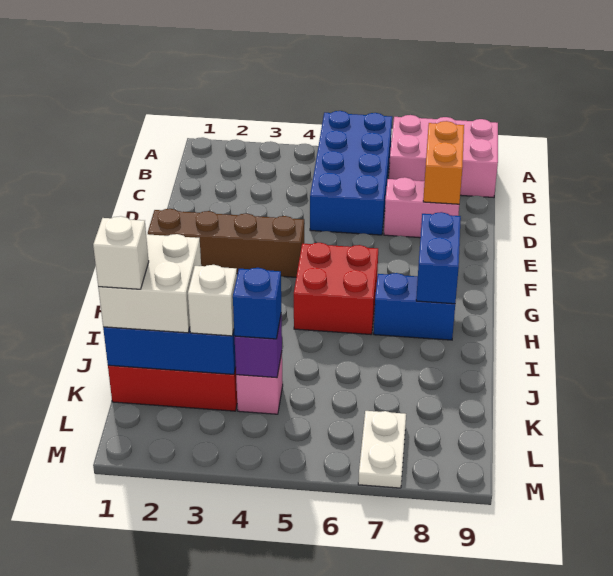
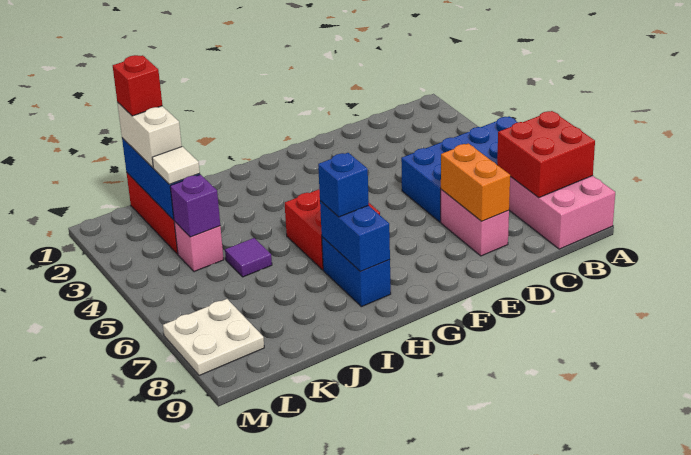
none -> red 2x2 brick [497,111,595,198]
orange 1x2 brick [423,121,464,204] -> orange 1x2 brick turned to [441,143,510,221]
brown 1x4 brick [148,209,304,277] -> none
blue 1x2 brick [416,212,461,304] -> blue 1x2 brick turned to [320,201,390,272]
white 2x2 brick [98,234,201,333] -> white 1x2 brick [117,102,182,168]
none -> purple 1x1 tile [225,238,272,277]
white 1x1 brick [93,216,149,289] -> red 1x1 brick [113,55,162,116]
white 1x1 brick [188,265,237,336] -> white 1x1 tile [152,147,200,184]
blue 1x1 brick [233,268,281,339] -> blue 1x1 brick moved to [318,153,369,217]
white 1x2 plate [358,411,406,488] -> white 2x2 plate [163,299,264,376]

